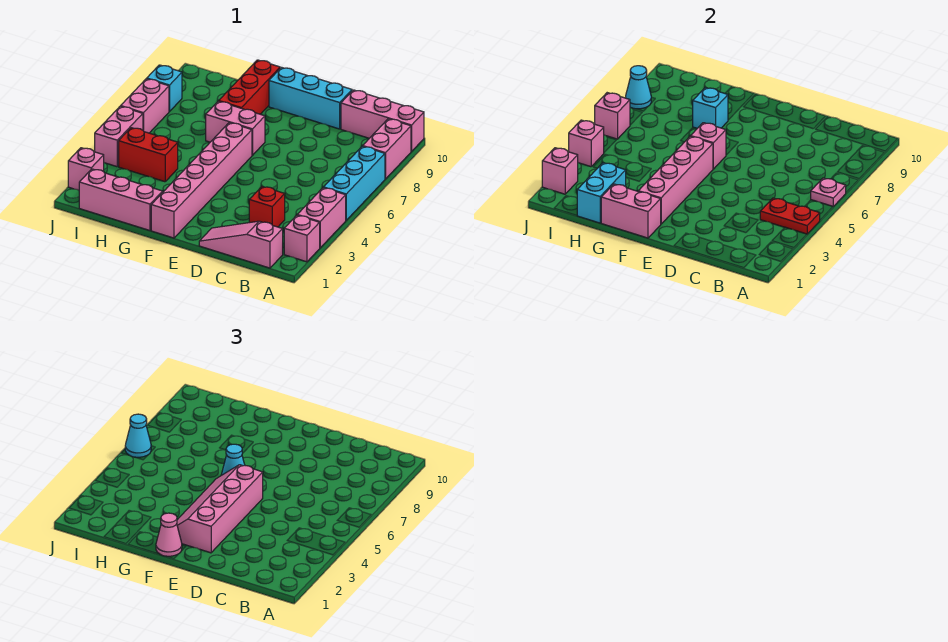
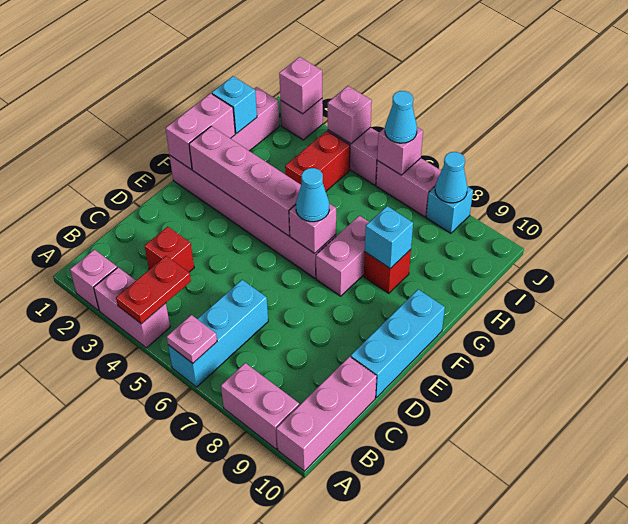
cyan 1x3 brick [323,146,385,220] -> cyan 1x3 brick turned to [168,280,268,387]
pink 1x3 slope [199,221,283,268] -> none
pink 2x4 slope [177,465,263,553] -> none
pink 1x1 cone [156,513,182,556] -> none
red 1x3 brick [219,60,280,114] -> red 1x1 brick [364,250,411,293]
cyan 1x2 brick [577,163,626,223] -> cyan 1x1 brick [212,76,257,134]

